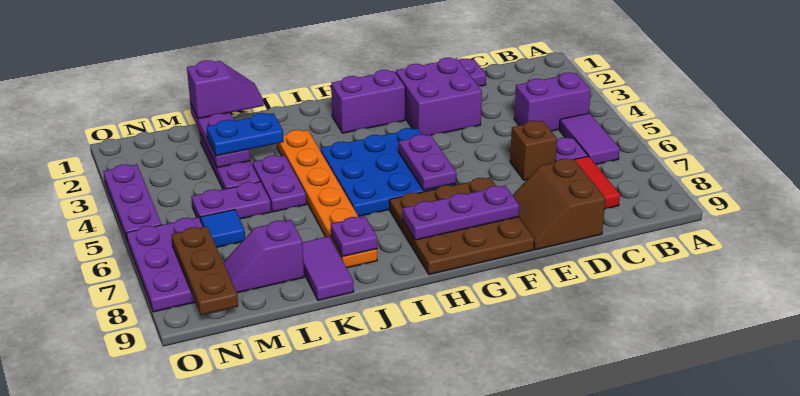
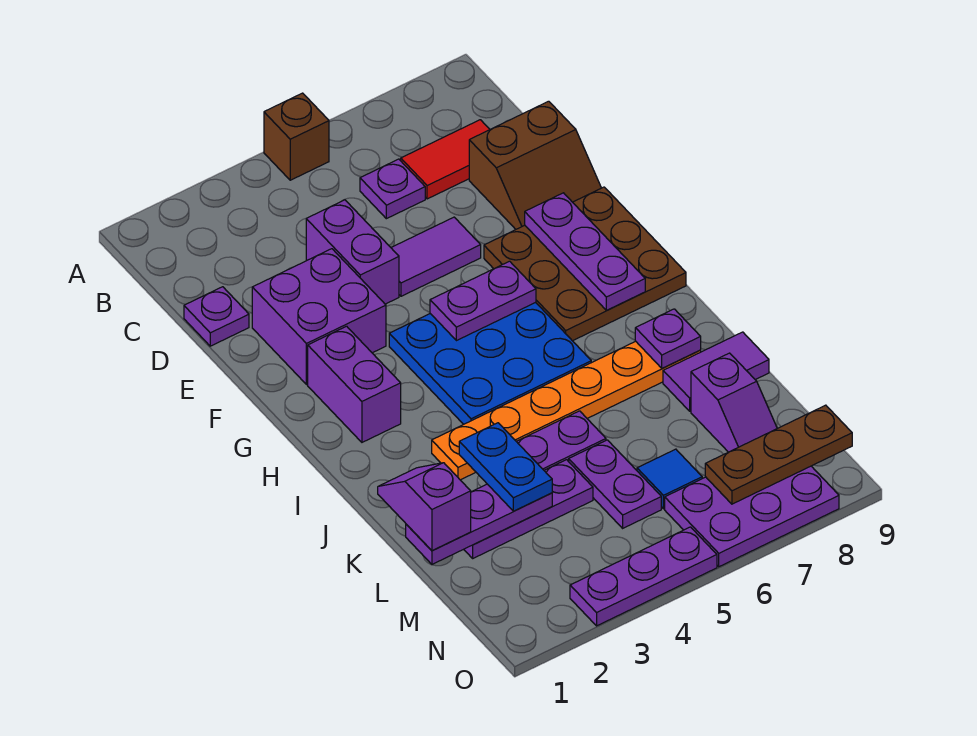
purple 1x2 brick [514,72,591,131] -> purple 1x2 brick moved to [306,200,399,304]
purple 1x2 tile [559,113,620,164] -> purple 1x2 tile moved to [391,217,481,296]
brown 1x1 brick [510,121,557,180] -> brown 1x1 brick moved to [264,93,329,180]

